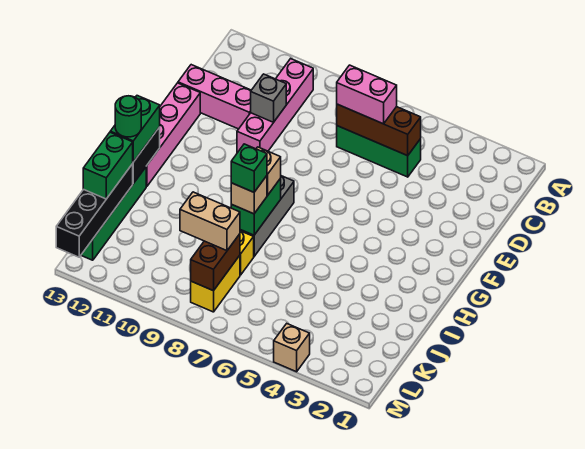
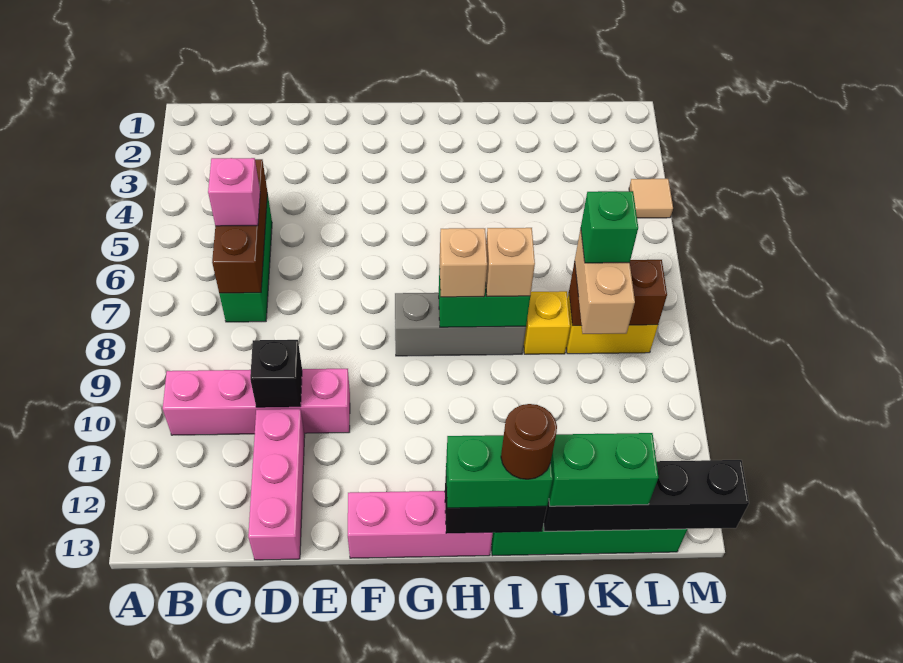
pink 1x2 brick [337,65,397,124] -> pink 1x1 brick [208,158,260,226]
grey 1x1 brick [251,74,286,123] -> black 1x1 brick [250,340,302,407]
pink 1x4 brick [146,83,200,187] -> pink 1x3 brick [348,491,493,558]
green 1x1 brick [231,144,267,192] -> green 1x1 brick moved to [581,191,638,263]
green 1x1 round brick [115,96,141,137] -> brown 1x1 round brick [501,404,557,479]
tan 1x1 brick [274,324,310,372] -> tan 1x1 tile [629,179,673,218]

